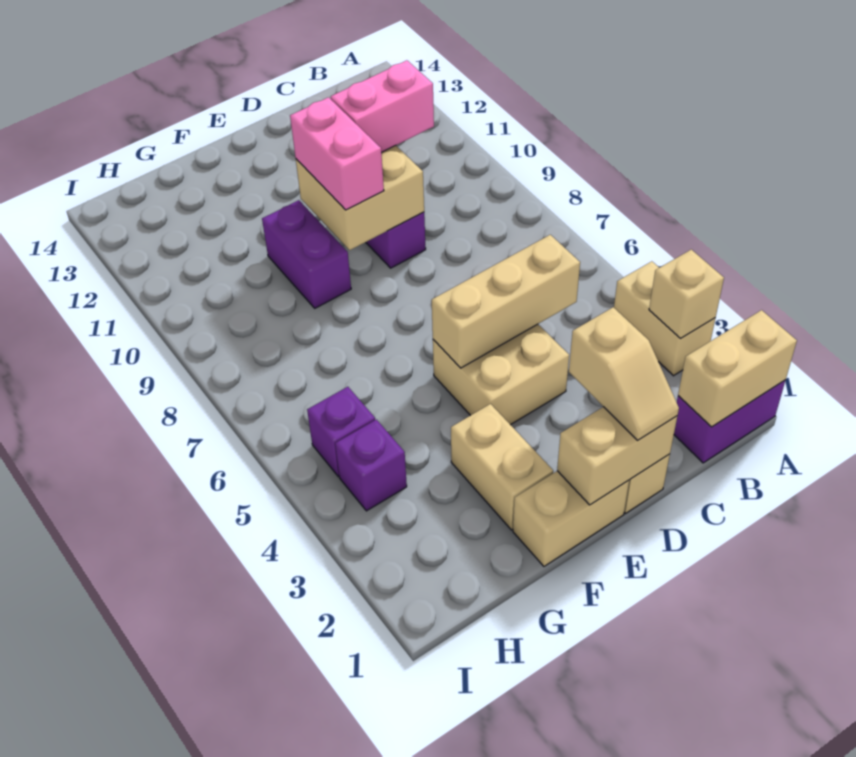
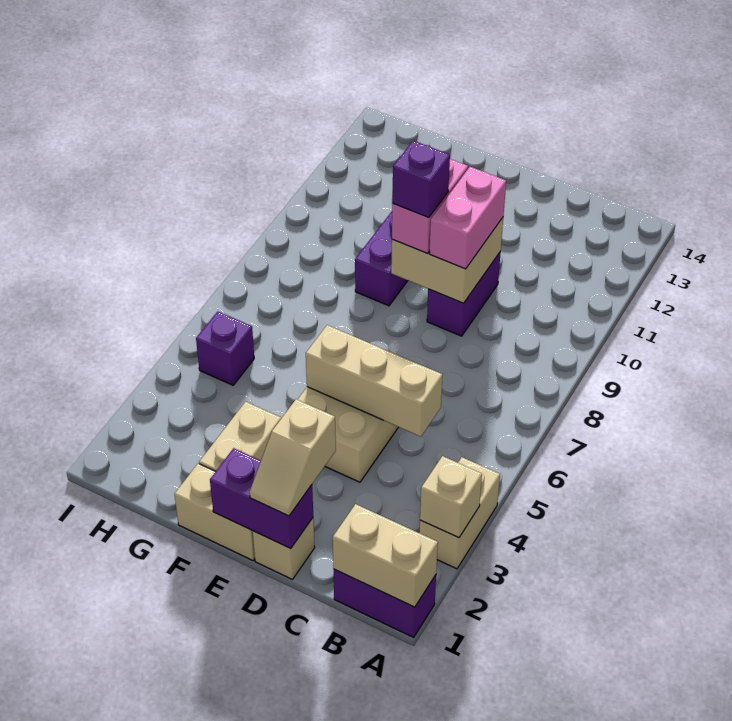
pink 1x2 brick [331,60,434,152] -> pink 1x2 brick turned to [429,167,506,269]
tan 1x2 brick [557,407,677,505] -> purple 1x2 brick [210,448,313,548]
purple 1x1 brick [335,420,407,511] -> purple 1x1 brick moved to [392,141,450,217]

